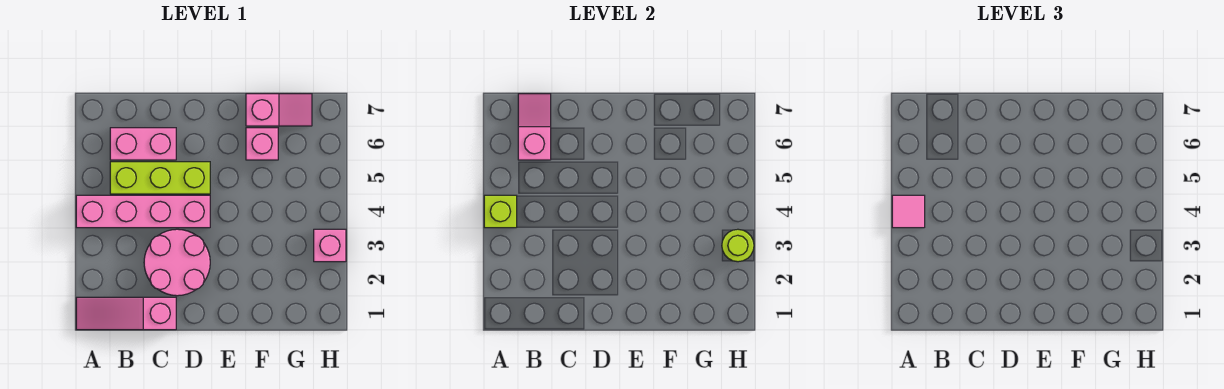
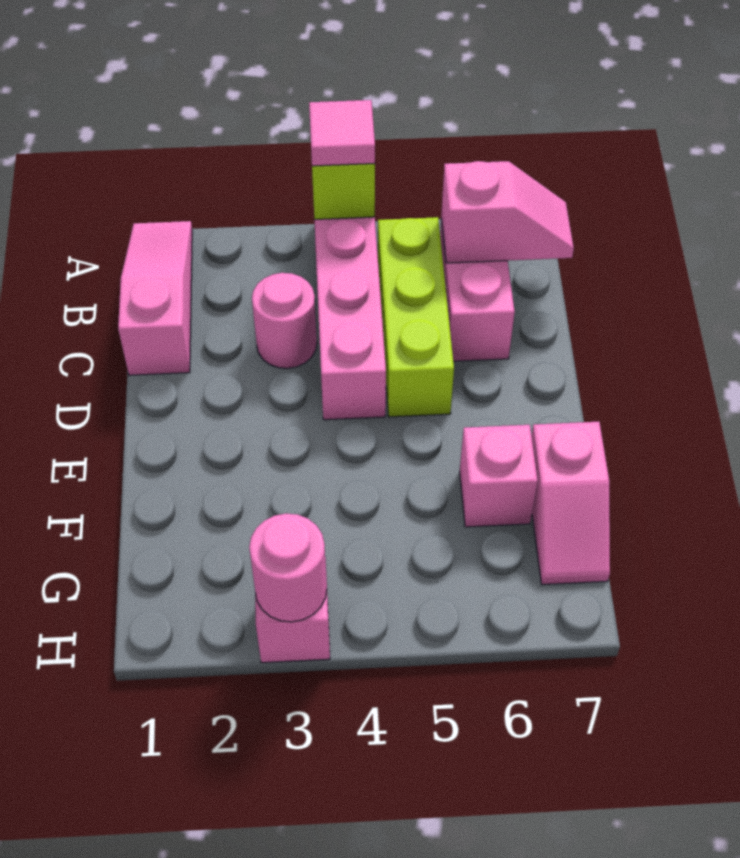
pink 2x2 round brick [144,229,210,296] -> pink 1x1 round brick [252,273,317,368]
lime 1x1 round brick [722,229,754,262] -> pink 1x1 round brick [249,513,327,622]

